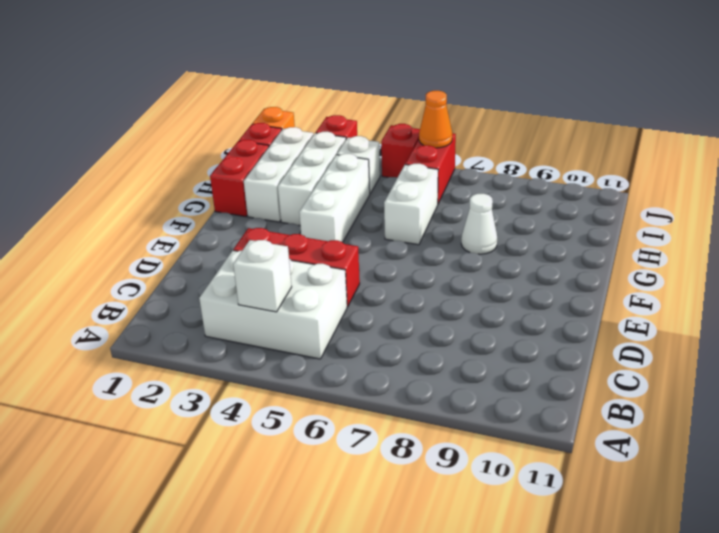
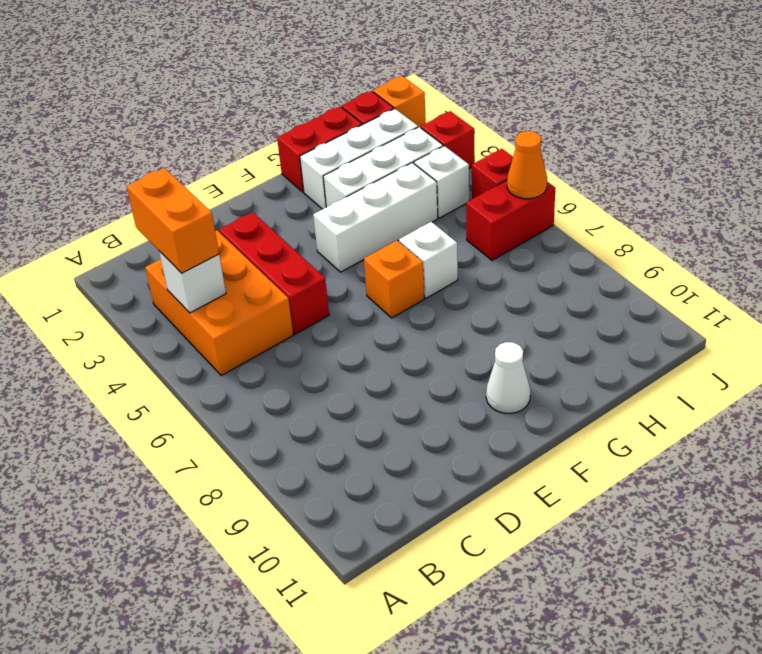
white 2x3 brick [199,251,347,359] -> orange 2x3 brick [145,231,293,375]
none -> orange 1x2 brick [127,168,219,273]
none -> orange 1x1 brick [364,241,424,318]
white 1x2 brick [384,164,438,245] -> white 1x1 brick [399,222,458,298]
white 1x1 cone [461,194,497,254] -> white 1x1 cone moved to [486,342,530,413]

